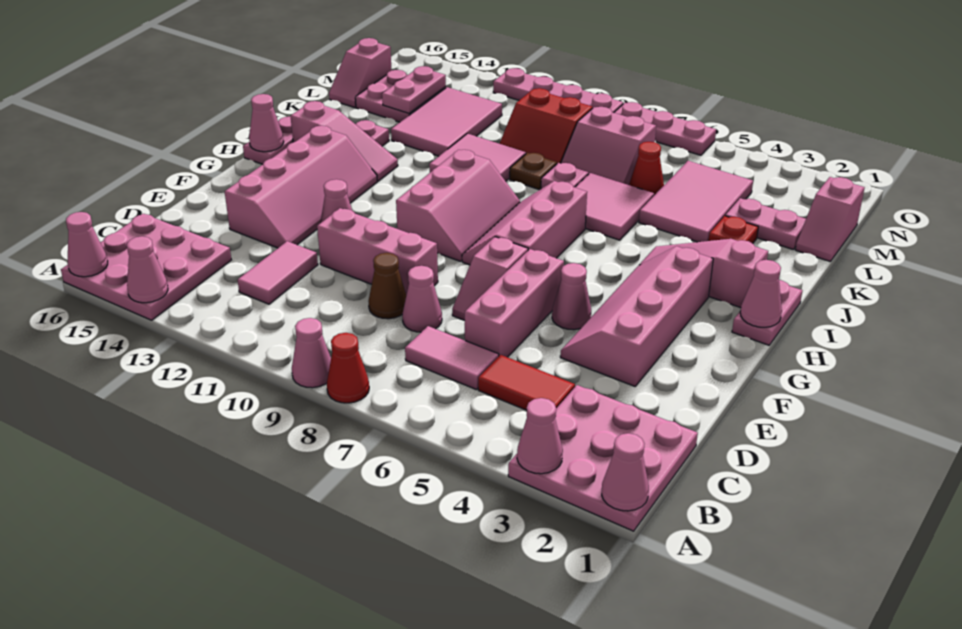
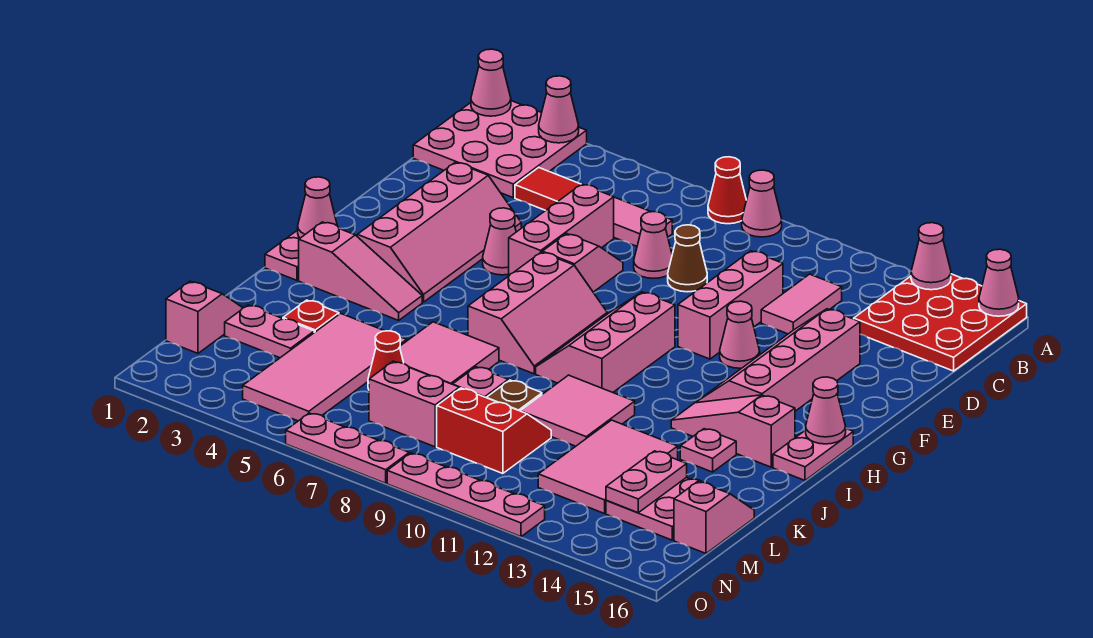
pink 3x3 plate [61,214,231,320] -> red 3x3 plate [854,274,1027,371]
pink 1x3 brick [317,208,438,295] -> pink 1x3 brick turned to [678,251,783,359]
pink 2x3 tile [639,161,753,242] -> pink 2x4 tile [243,313,407,421]

